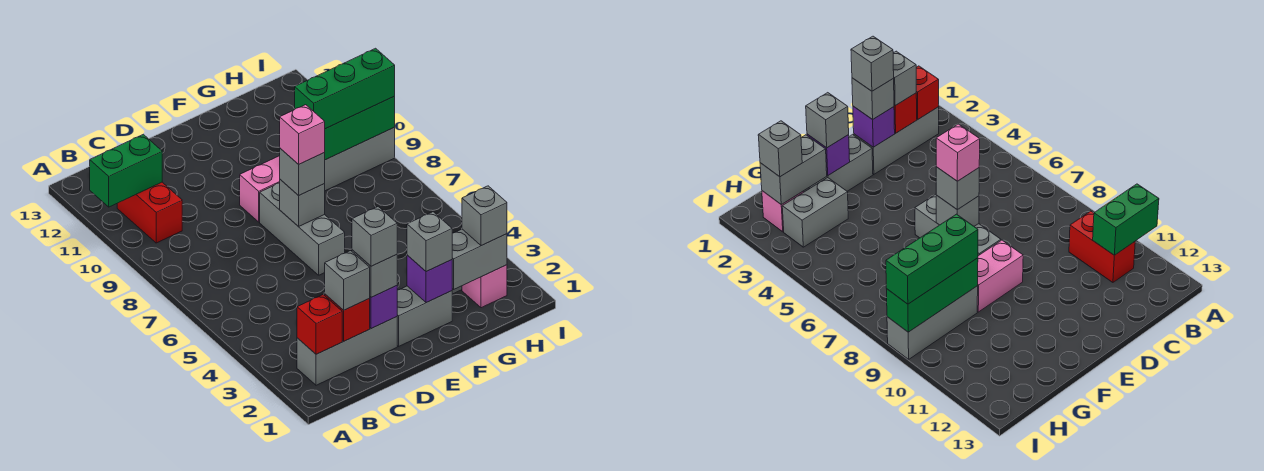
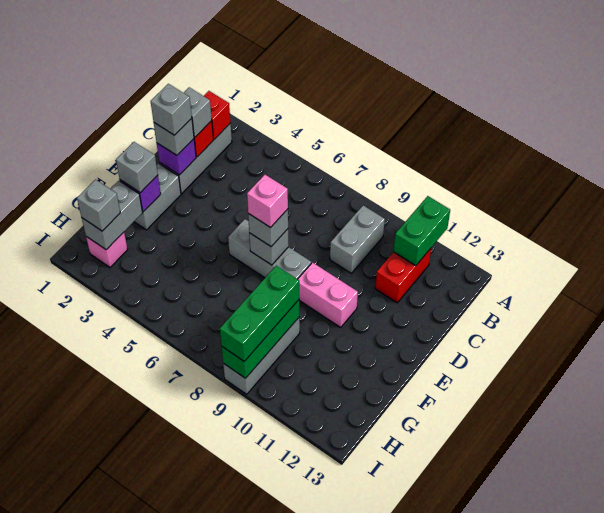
red 1x2 brick [117,182,182,243] -> red 1x2 brick turned to [375,249,431,303]
pink 1x2 brick [240,156,280,222] -> pink 1x2 brick turned to [298,263,358,327]
grey 1x2 brick [782,178,848,247] -> grey 1x2 brick moved to [330,205,385,273]

